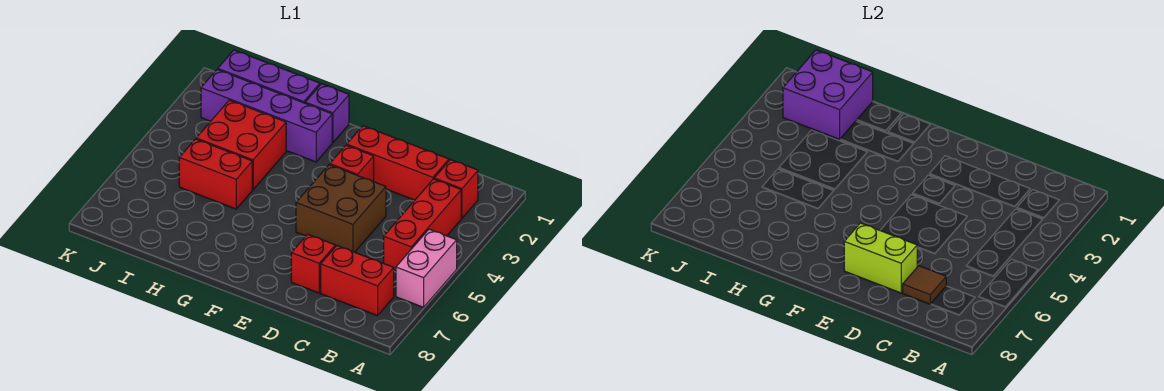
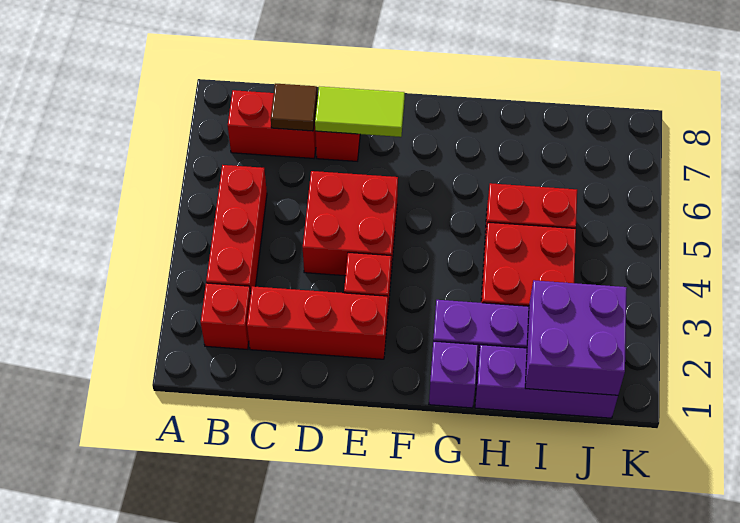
pink 1x2 brick [396,229,457,307] -> none
brown 2x2 brick [296,165,386,252] -> red 2x2 brick [303,171,398,276]
lime 1x2 brick [844,223,917,293] -> lime 1x2 tile [315,86,405,137]

